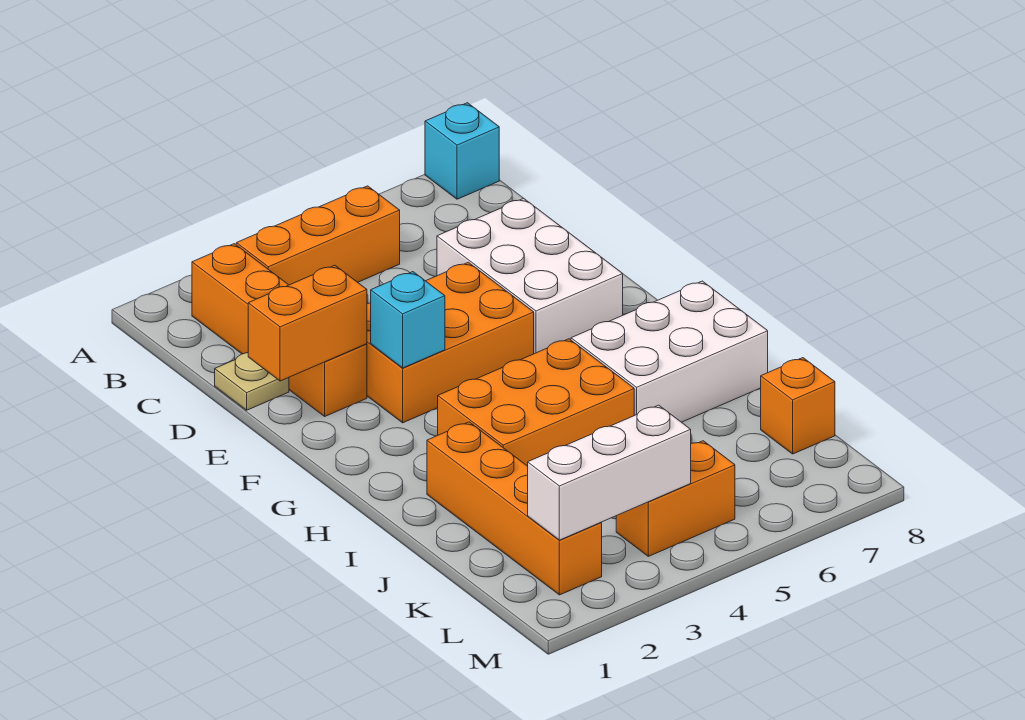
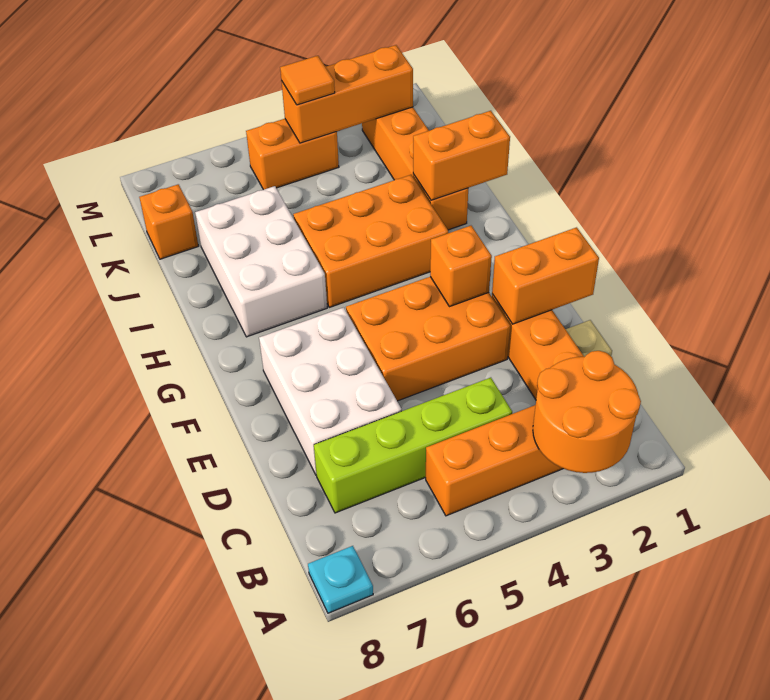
none -> orange 2x2 round brick [533,351,641,473]
cyan 1x1 brick [425,103,499,199] -> cyan 1x1 plate [308,546,373,613]
none -> lime 1x4 brick [314,378,512,513]
cyan 1x1 brick [371,272,445,368] -> orange 1x1 brick [430,226,492,307]
white 2x3 brick [571,281,768,422] -> white 2x3 brick turned to [195,186,327,337]
none -> orange 1x2 brick [413,111,510,200]
white 1x3 brick [528,405,691,540] -> orange 1x3 brick [281,45,413,143]
none -> orange 1x1 tile [280,56,335,105]

